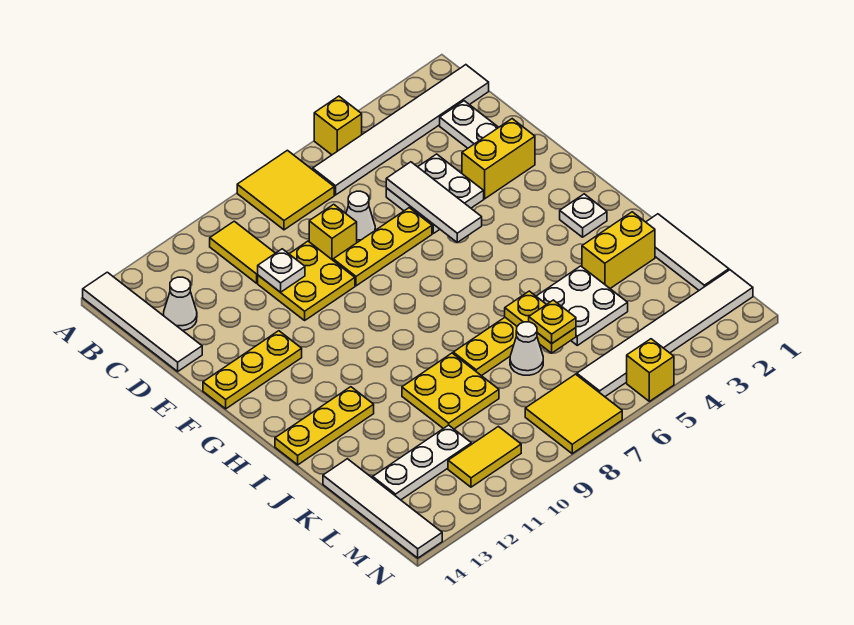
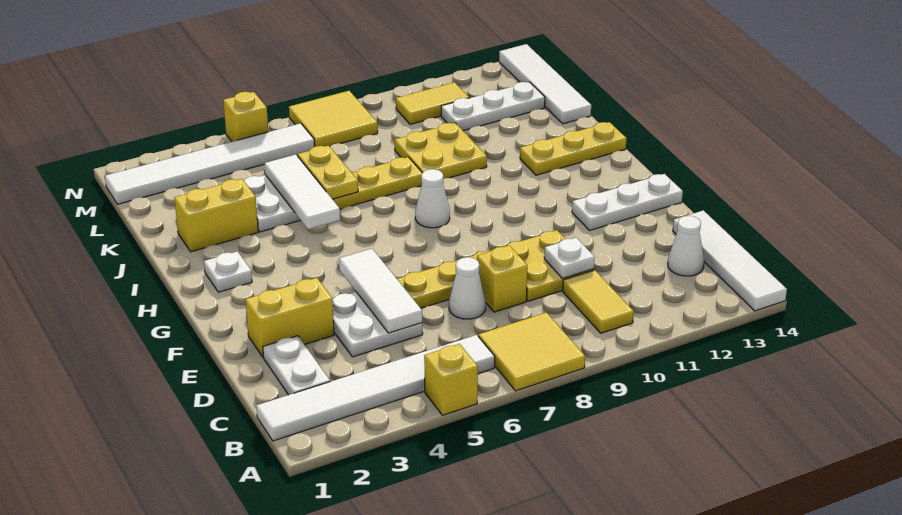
yellow 1x3 plate [203,331,302,409] -> white 1x3 plate [572,174,683,230]
white 1x3 tile [646,214,729,290] -> white 1x3 tile moved to [265,155,340,229]
yellow 1x1 plate [529,300,576,344] -> none
white 1x1 cone [510,322,543,375] -> white 1x1 cone moved to [415,169,450,228]

